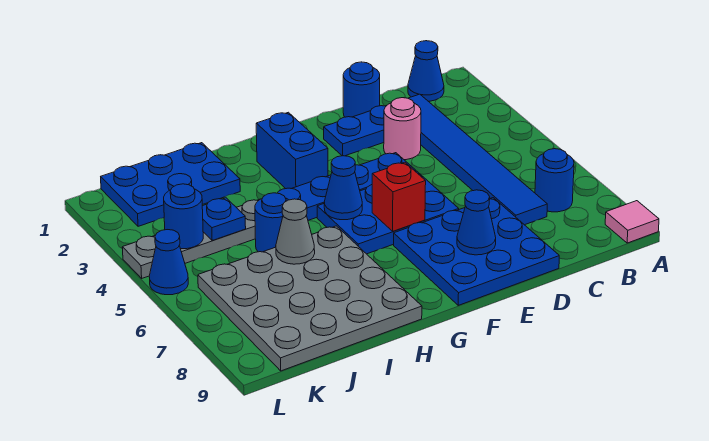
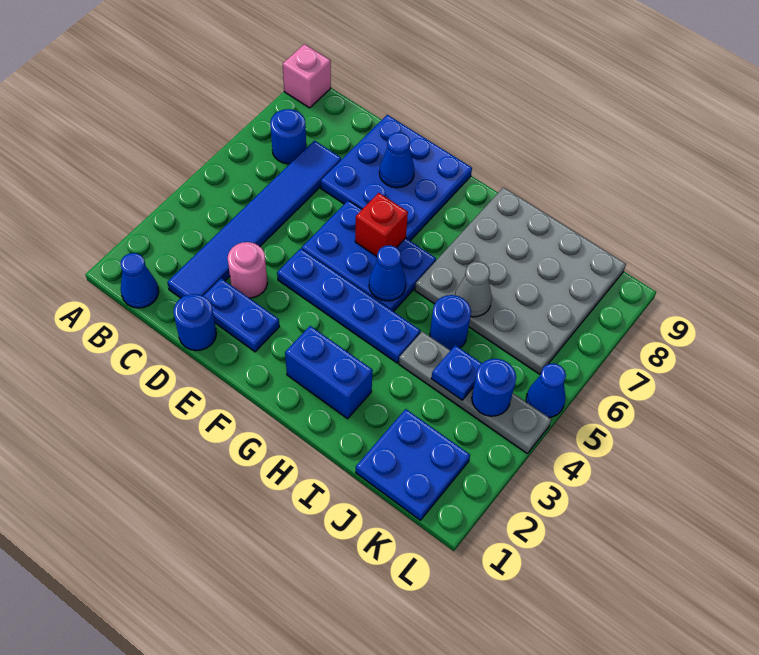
pink 1x1 tile [605,201,659,243] -> pink 1x1 brick [283,44,331,108]
blue 1x2 brick [256,112,328,189] -> blue 1x2 brick turned to [285,326,373,419]
blue 2x3 plate [101,143,240,226] -> blue 2x2 plate [356,409,470,520]

